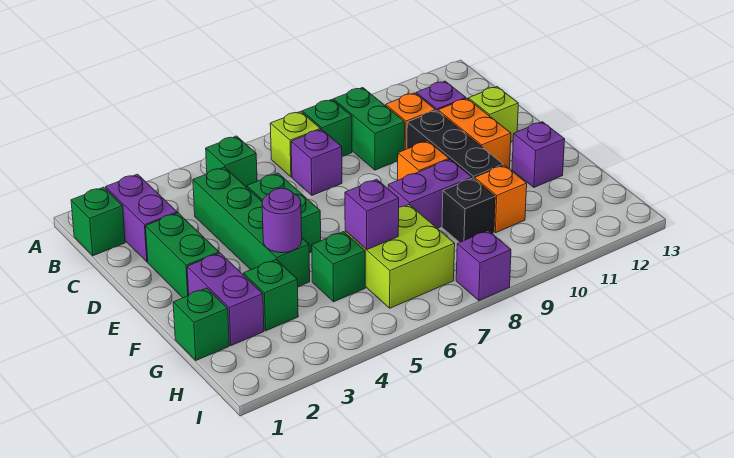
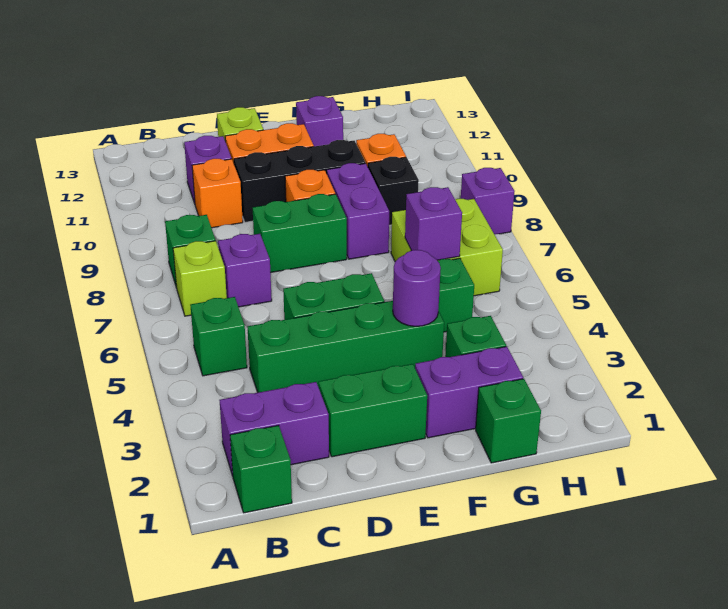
green 1x2 brick [333,88,405,170] -> green 1x2 brick moved to [253,194,347,273]

